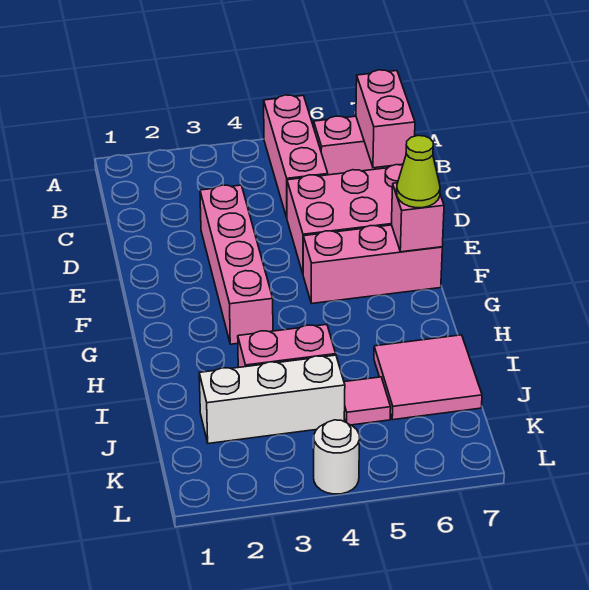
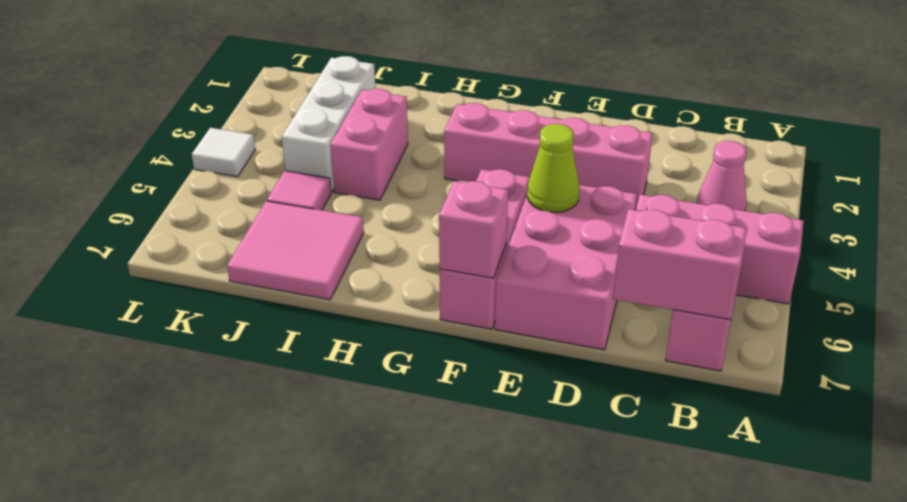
none -> pink 1x1 cone [697,141,747,211]
lime 1x1 cone [397,136,440,208] -> lime 1x1 cone moved to [527,124,580,213]
white 1x1 round brick [314,420,360,494] -> white 1x1 tile [192,128,255,177]

